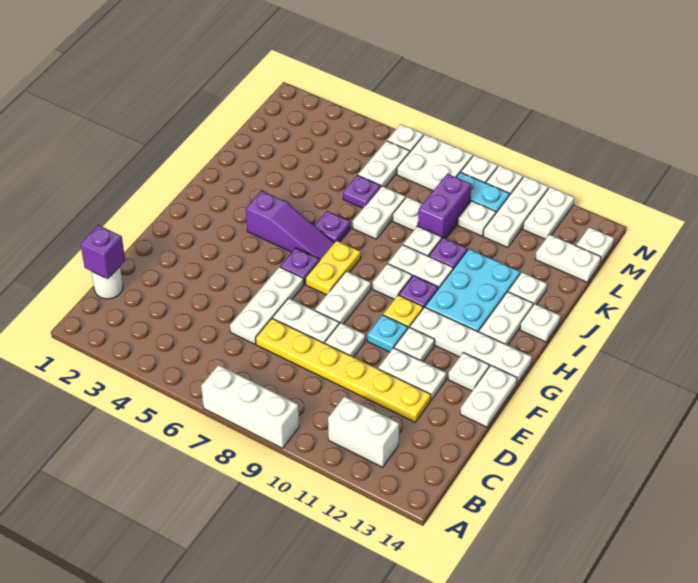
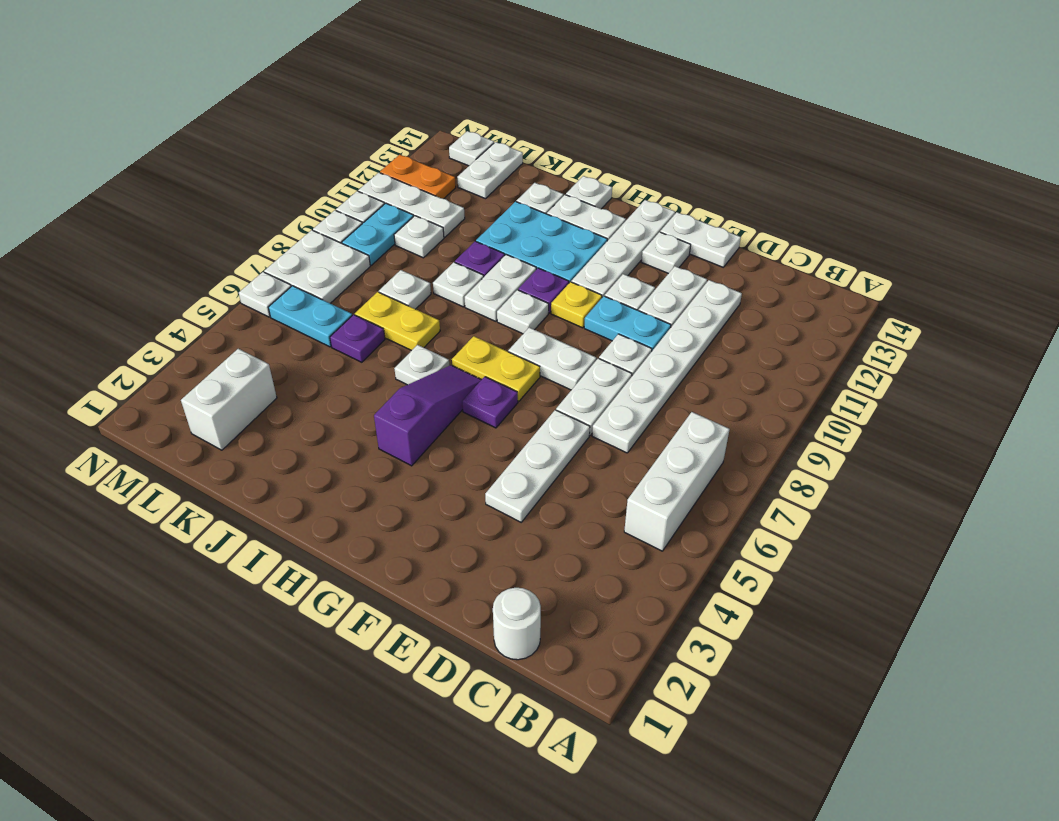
white 1x3 brick [201,365,299,448] -> white 1x3 brick moved to [624,412,729,551]
white 1x2 brick [328,396,399,467] -> white 1x2 brick moved to [181,349,277,450]
purple 1x1 brick [81,225,125,279] -> none
white 1x3 plate [230,267,304,344] -> white 1x3 plate turned to [485,410,590,522]
yellow 1x6 plate [256,318,431,422] -> white 1x6 plate [592,280,742,453]
cyan 1x1 plate [367,315,408,352] -> cyan 1x2 plate [584,296,671,351]
purple 1x1 plate [314,211,351,243] -> white 1x1 plate [394,345,449,385]
white 1x2 plate [353,186,405,239] -> yellow 1x2 plate [355,292,440,351]
purple 1x2 brick [418,174,471,238] -> none
white 1x2 plate [358,141,410,187] -> cyan 1x2 plate [268,286,352,347]
white 1x2 plate [523,187,574,239] -> orange 1x2 plate [380,155,456,199]

